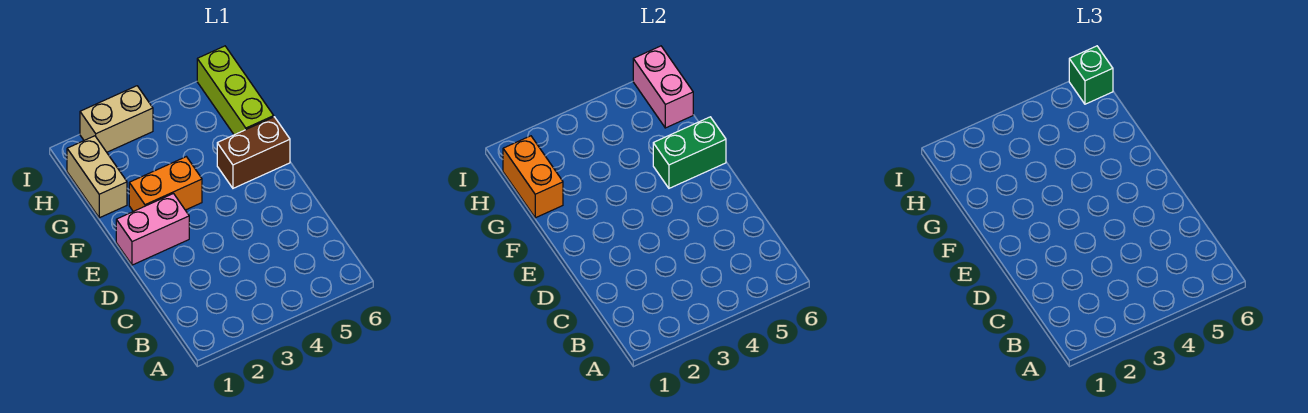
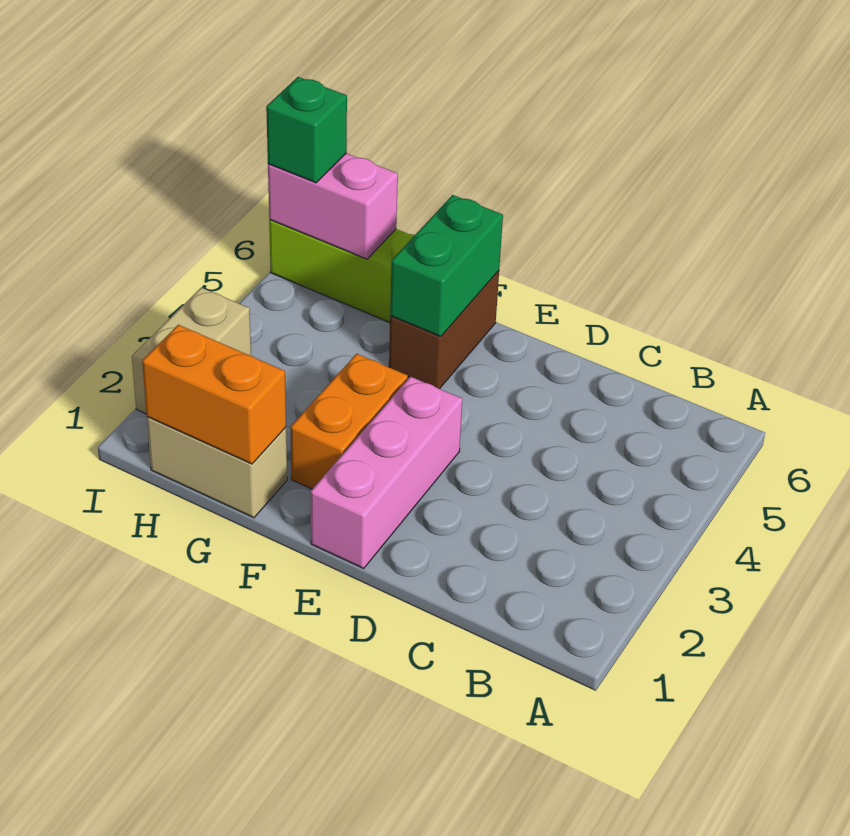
pink 1x2 brick [116,194,189,265] -> pink 1x3 brick [310,377,462,568]

